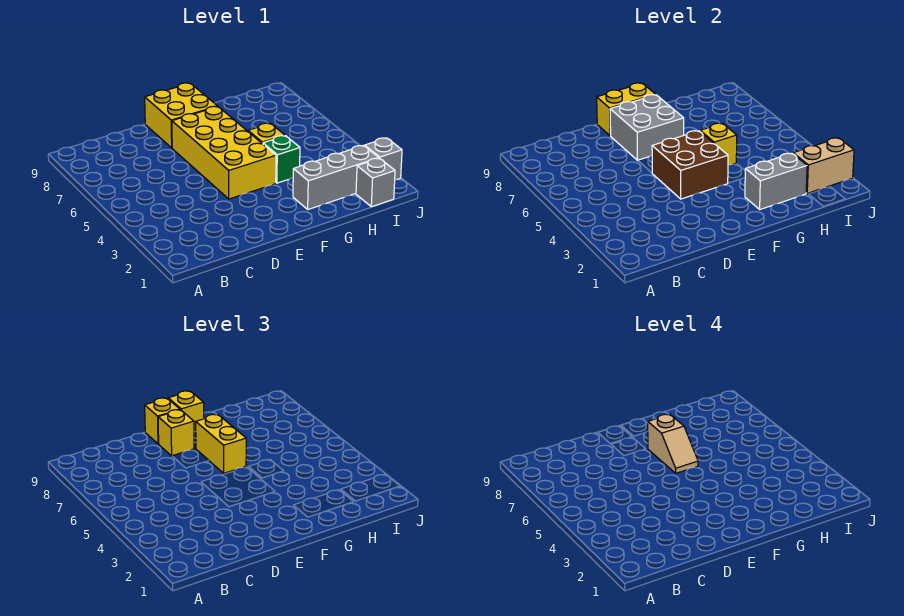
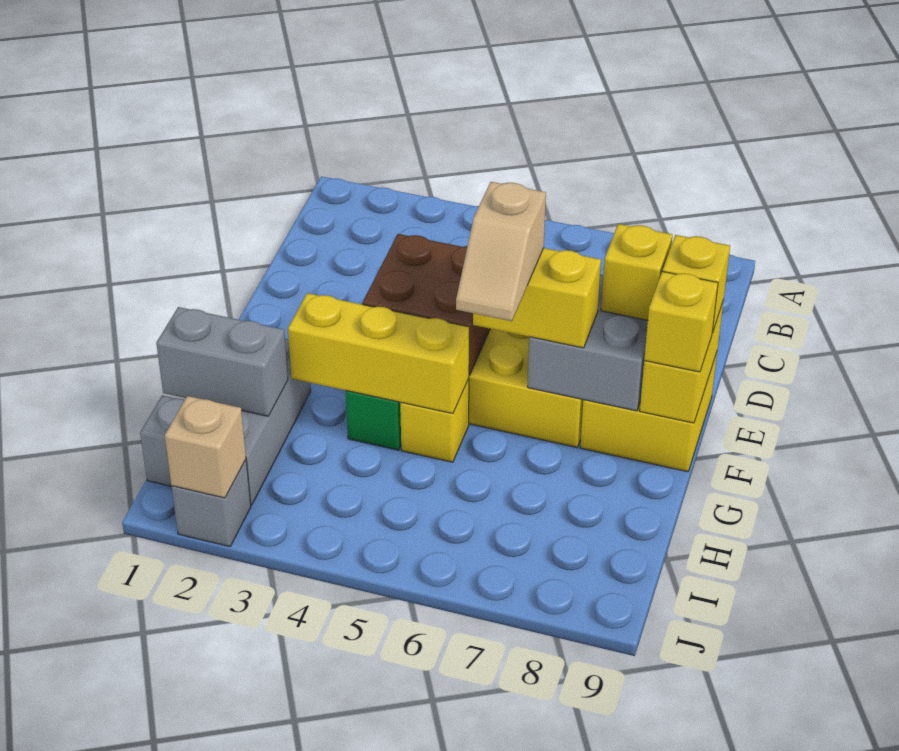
tan 1x2 slope [648,414,698,473] -> tan 1x2 slope turned to [456,182,546,321]
grey 1x2 brick [745,153,807,209] -> grey 1x2 brick turned to [156,307,288,416]
yellow 1x1 brick [700,123,737,165] -> yellow 1x3 brick [288,293,470,414]
tan 1x2 brick [793,138,854,193] -> tan 1x1 brick [165,396,246,498]

